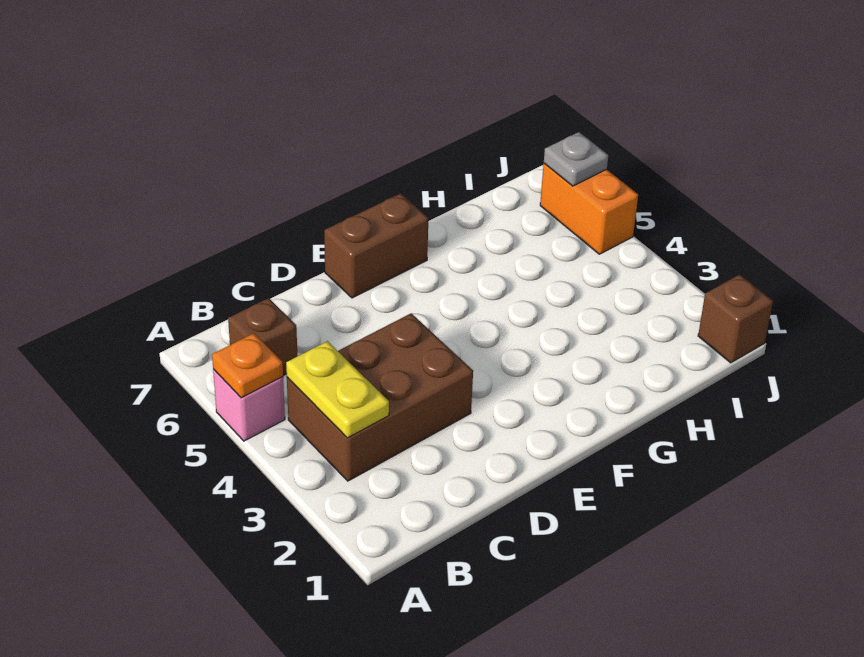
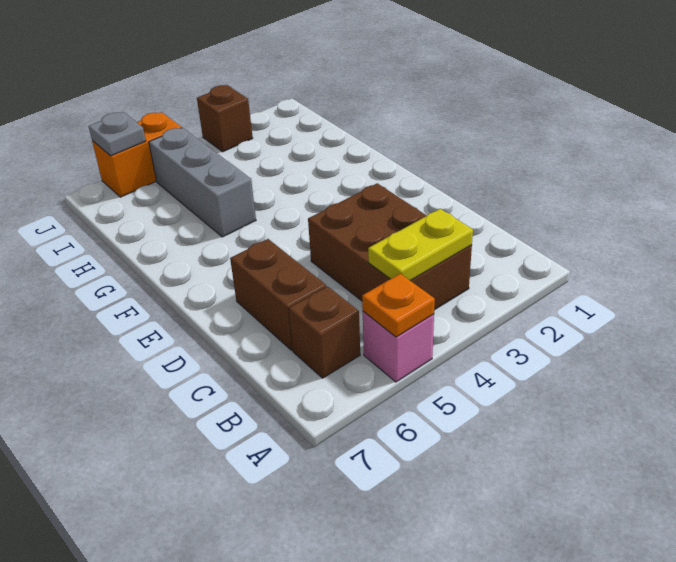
brown 1x2 brick [324,194,428,298] -> brown 1x2 brick moved to [230,239,326,350]
none -> grey 1x3 brick [149,128,256,237]
brown 1x1 brick [698,274,773,363] -> brown 1x1 brick moved to [197,85,253,152]

